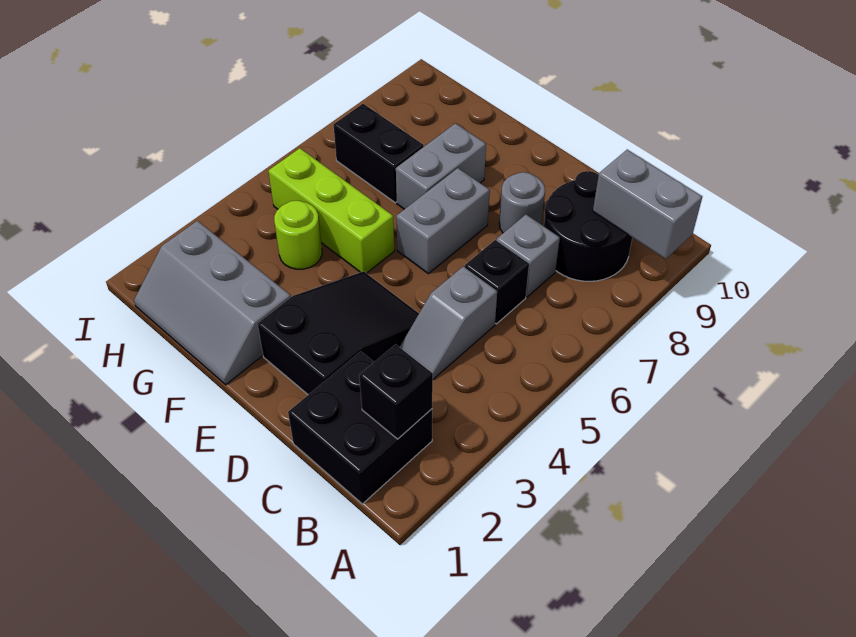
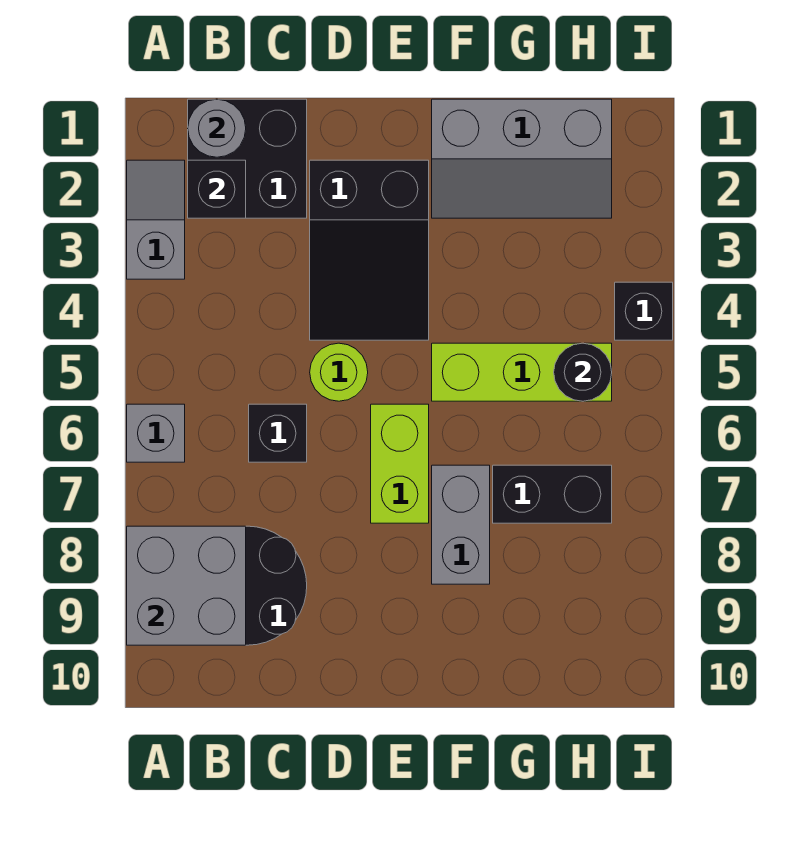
grey 1x2 brick [593,150,702,259] -> grey 2x2 brick [127,526,246,645]
grey 1x2 slope [400,266,497,379] -> grey 1x2 slope moved to [127,160,185,279]
grey 1x1 brick [496,215,560,297] -> grey 1x1 brick moved to [127,404,185,462]
grey 1x1 round brick [499,172,545,233] -> grey 1x1 round brick moved to [188,99,246,157]
grey 1x2 brick [396,168,490,274] -> lime 1x2 brick [371,404,429,523]
grey 2x3 slope [134,221,291,385] -> grey 2x3 slope turned to [432,99,612,218]
lime 1x1 round brick [274,201,322,269] -> lime 1x1 round brick moved to [310,343,368,401]
none -> black 1x1 round brick [554,343,612,401]
none -> black 1x1 brick [615,282,673,340]

